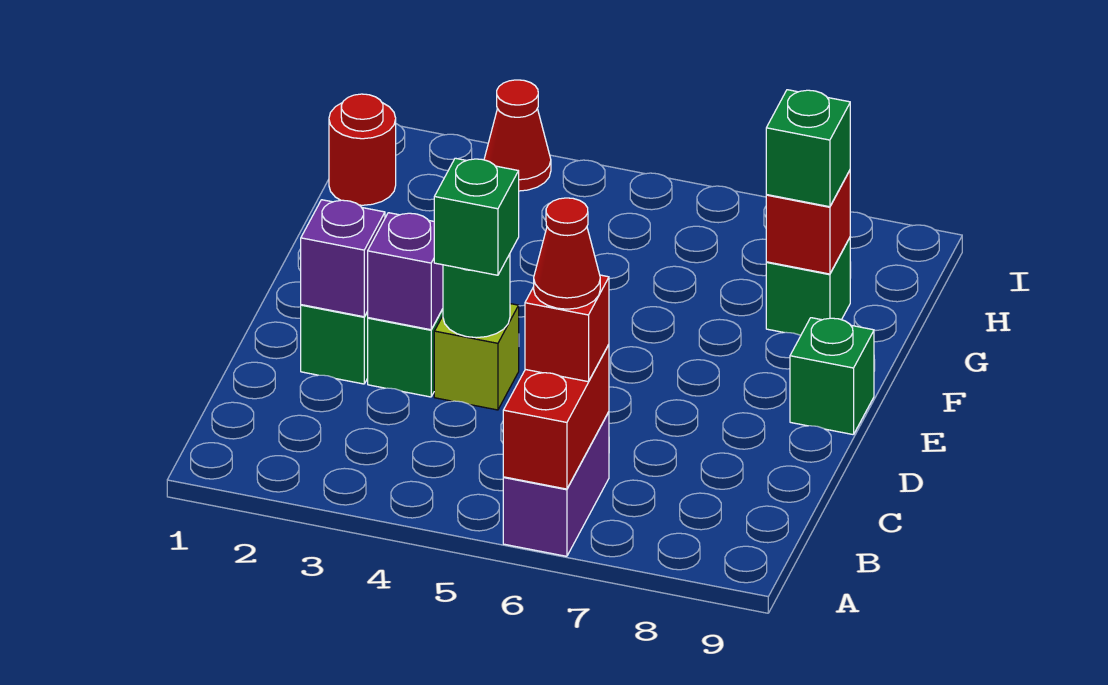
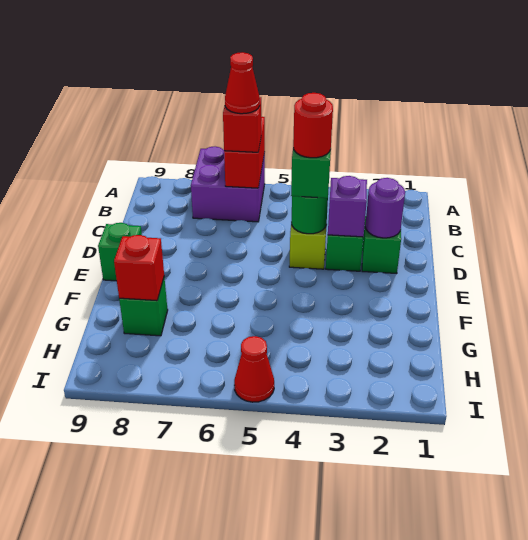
purple 1x2 brick [503,412,609,556] -> purple 2x2 brick [191,147,265,222]
purple 1x1 brick [301,200,385,317] -> purple 1x1 round brick [365,178,405,238]
green 1x1 brick [766,90,850,207] -> none
red 1x1 round brick [329,94,396,205] -> red 1x1 round brick moved to [293,93,333,158]
red 1x1 cone [484,80,551,191] -> red 1x1 cone moved to [234,336,274,402]

